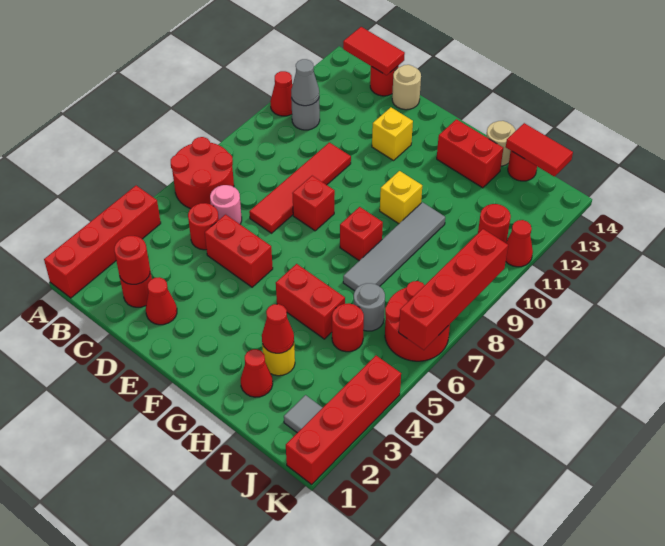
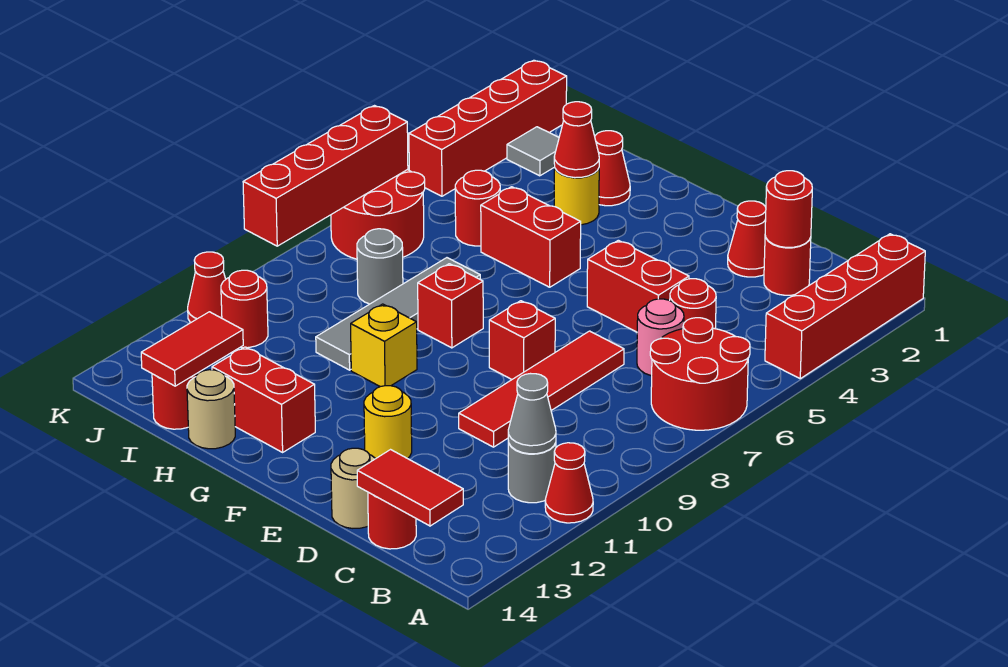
yellow 1x1 brick [372,107,413,160] -> yellow 1x1 round brick [364,386,412,459]
grey 1x1 round brick [354,283,385,331] -> grey 1x1 round brick moved to [357,229,403,304]
red 1x2 tile [506,123,573,177] -> red 1x2 tile turned to [141,312,243,386]

